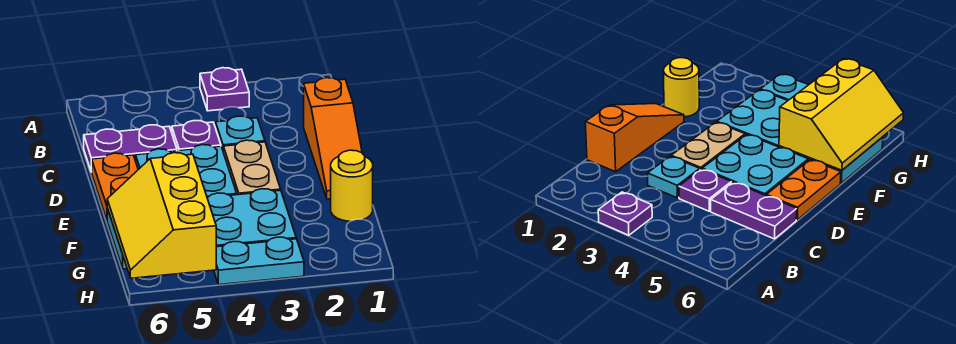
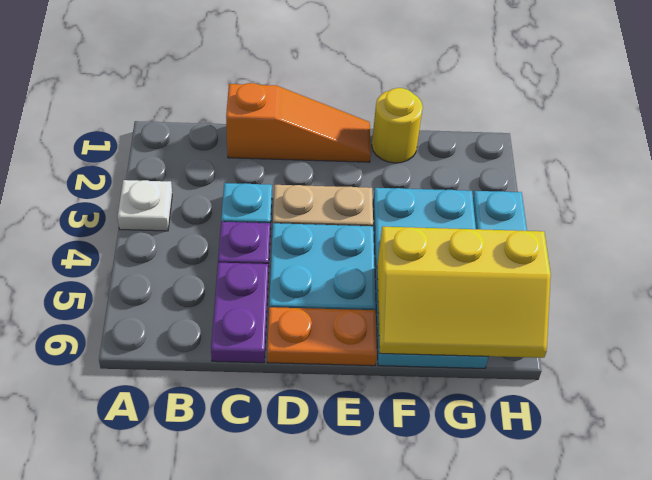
purple 1x1 plate [200,68,249,111] -> white 1x1 plate [118,180,172,231]

